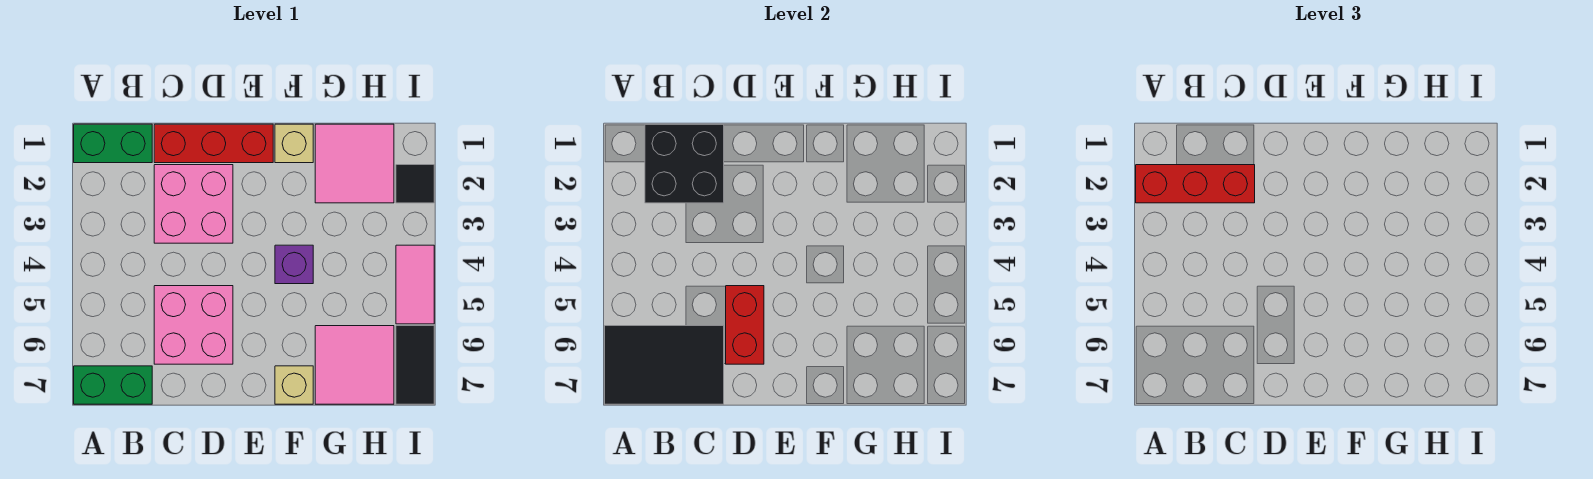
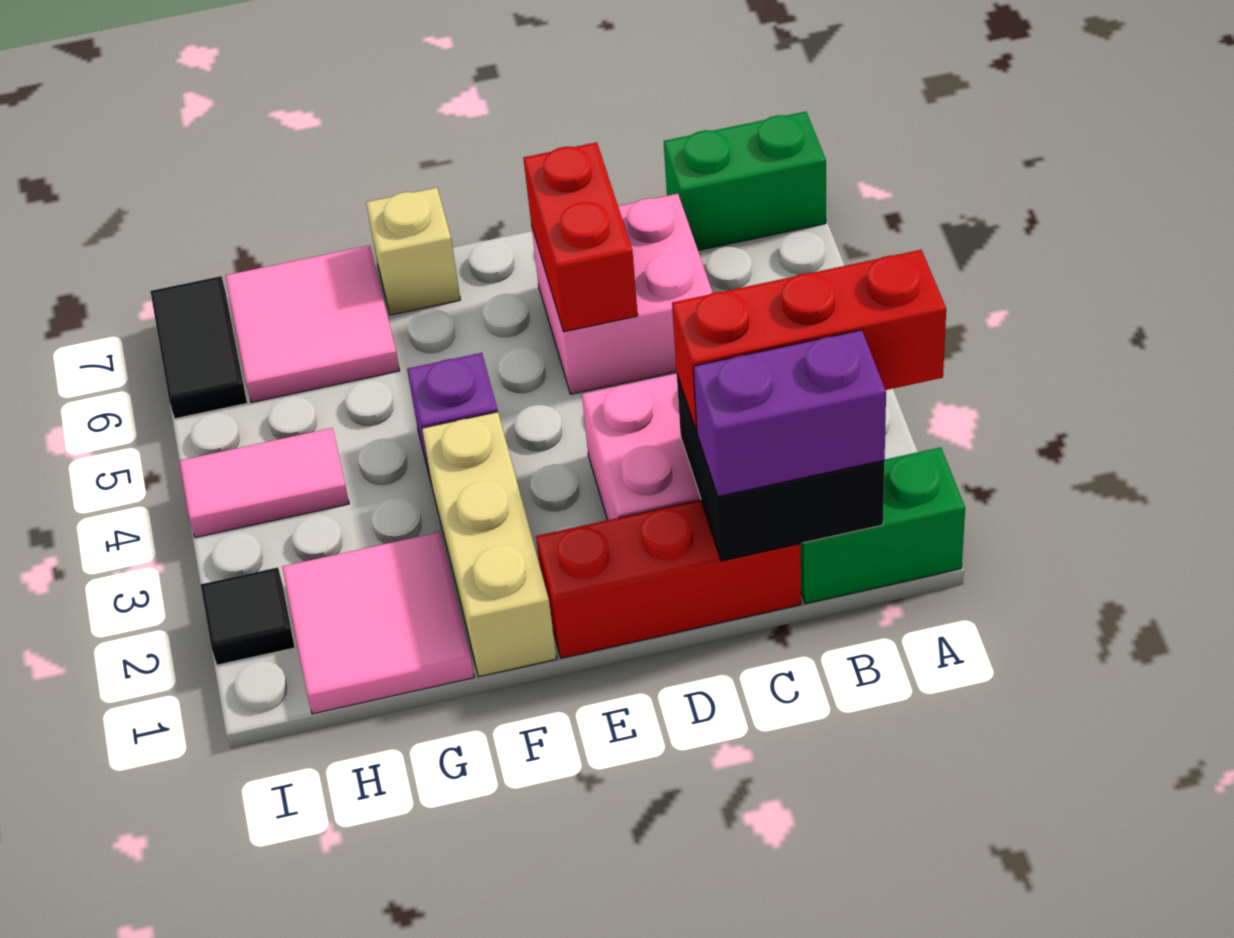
black 2x3 tile [605,326,724,404] -> none
none -> purple 1x2 brick [693,330,886,497]
tan 1x1 brick [275,124,313,163] -> tan 1x3 brick [422,412,557,677]
pink 1x2 tile [396,245,434,324] -> pink 1x2 tile turned to [180,428,349,537]

